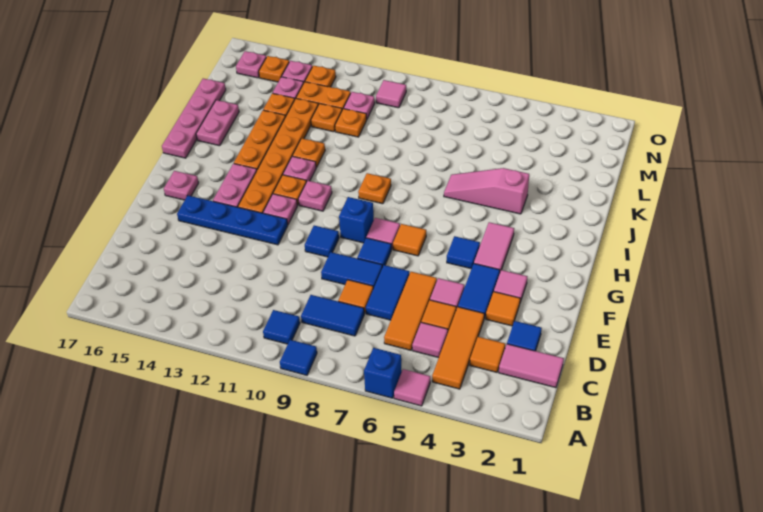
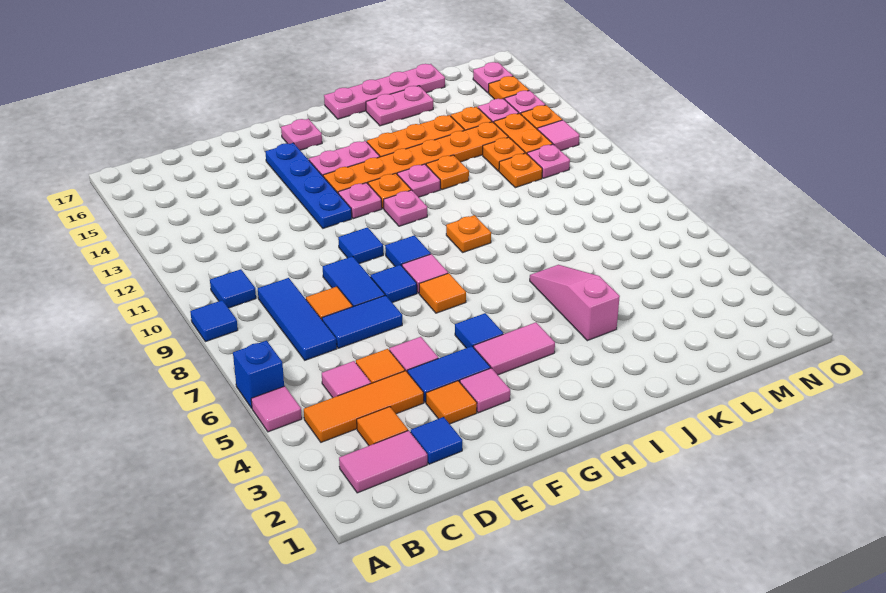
pink 1x2 tile [499,344,564,388] -> pink 1x2 tile turned to [339,430,427,493]
orange 1x3 tile [384,272,437,350] -> none
blue 1x2 tile [301,295,365,336] -> blue 1x3 tile [258,278,337,360]
blue 1x1 brick [339,197,374,243] -> blue 1x1 tile [385,235,431,266]
pink 1x1 tile [376,80,406,108] -> pink 1x1 tile moved to [537,120,579,151]

